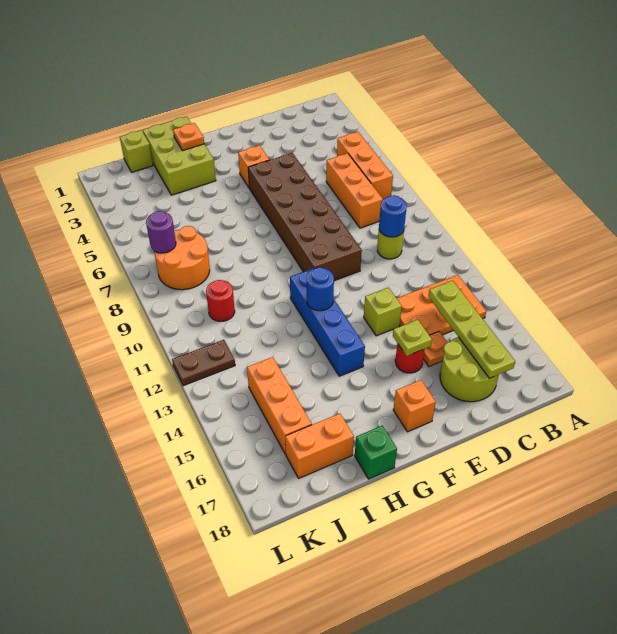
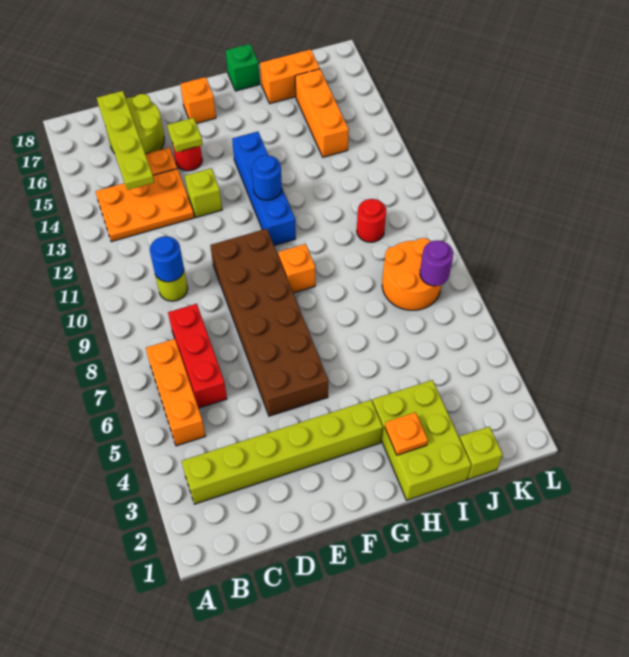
none -> lime 1x6 brick [182,400,383,504]
orange 1x3 brick [326,153,383,228] -> red 1x3 brick [168,304,227,408]
orange 1x1 brick [238,145,269,187] -> orange 1x1 brick moved to [278,244,315,293]
brown 1x2 plate [172,340,235,386] -> none

